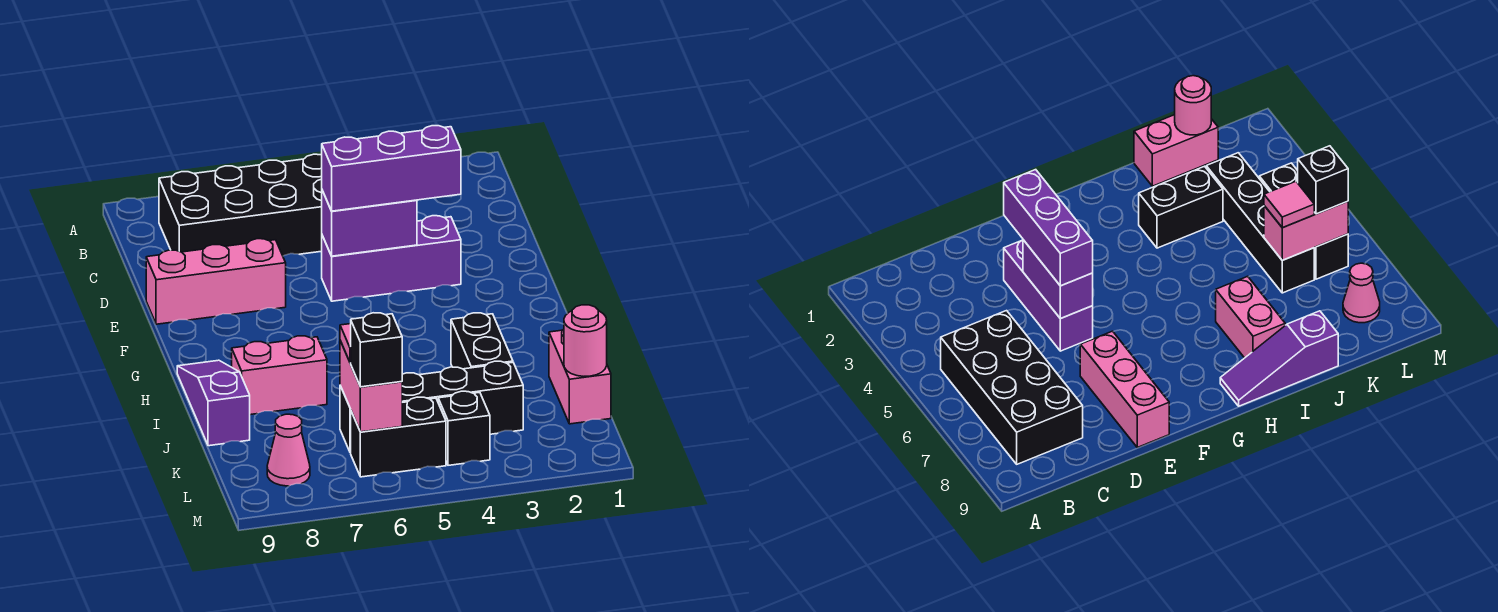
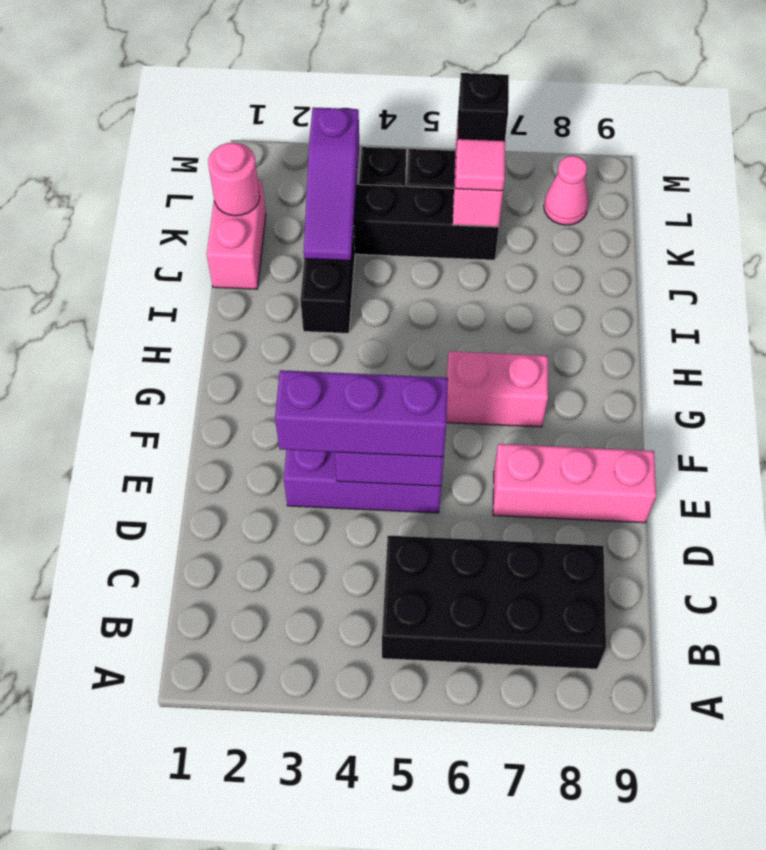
purple 1x3 slope [177,360,250,446] -> purple 1x3 slope moved to [304,107,359,261]
pink 1x2 brick [232,336,327,415] -> pink 1x2 brick moved to [446,351,548,427]

